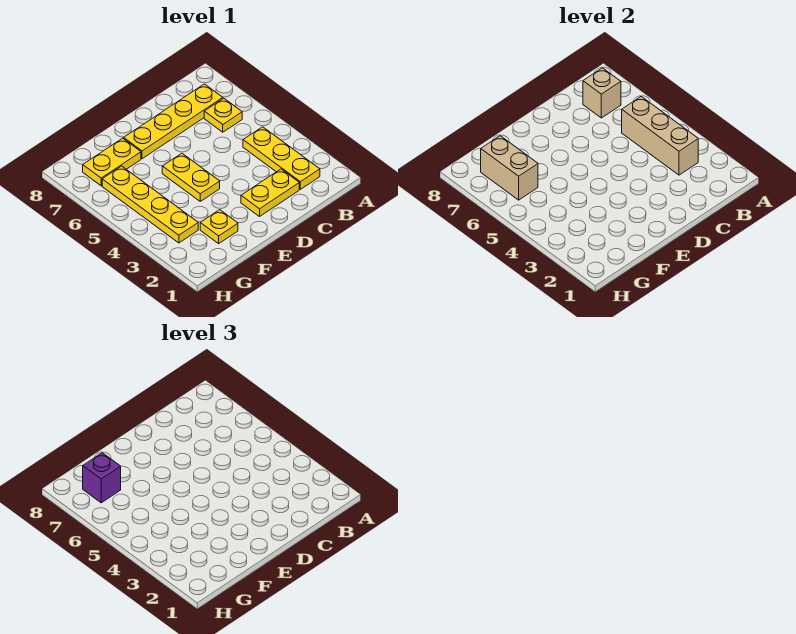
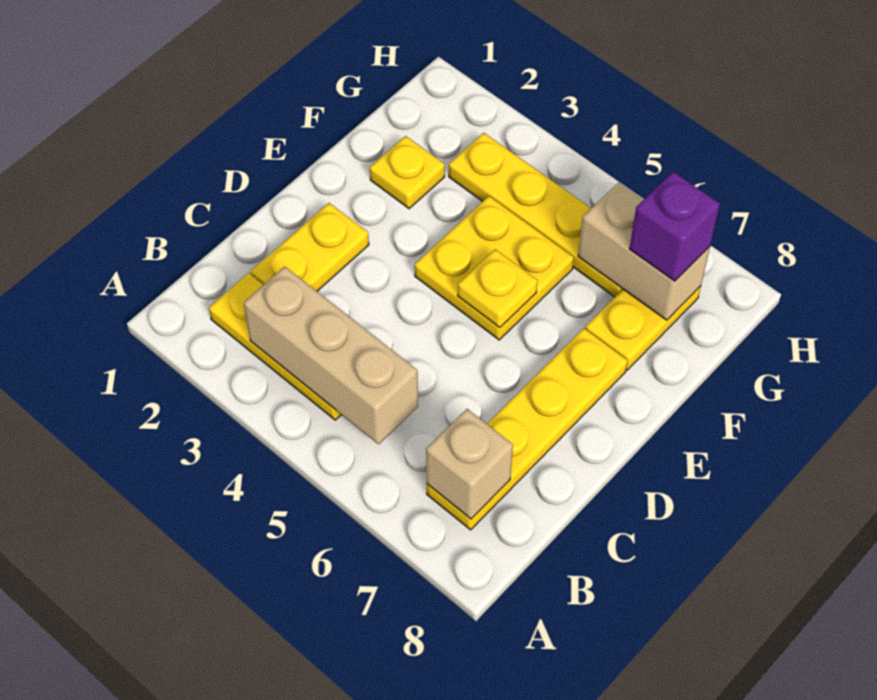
yellow 1x1 plate [204,98,242,132] -> yellow 1x1 plate moved to [458,249,538,328]
yellow 1x2 plate [162,153,220,201] -> yellow 2x2 plate [415,196,574,340]

